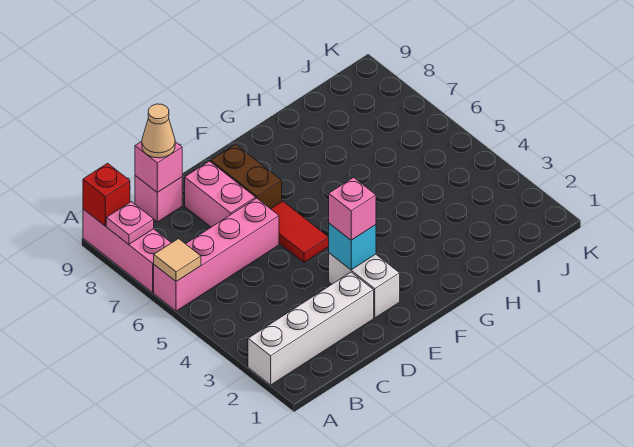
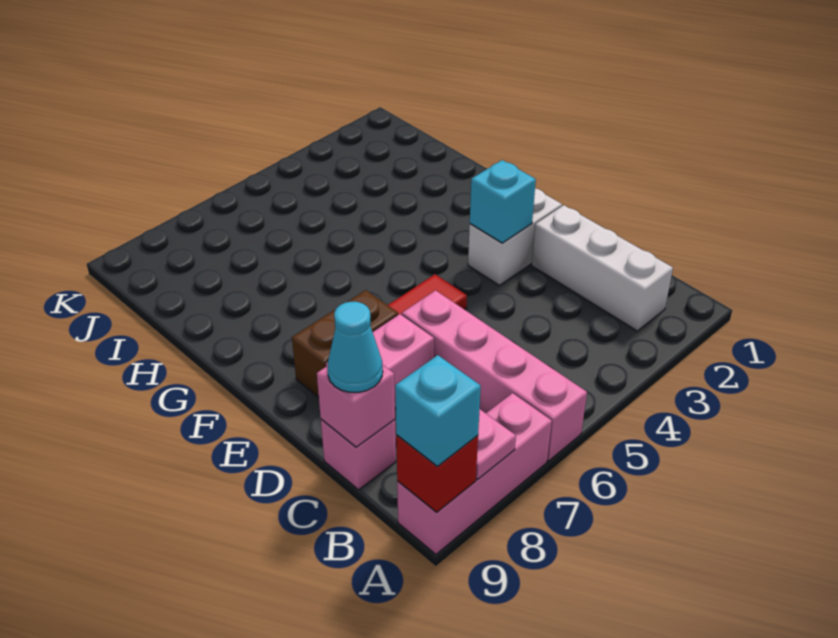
white 1x4 brick [248,272,374,385] -> white 1x3 brick [532,205,673,331]
tan 1x1 tile [154,239,201,281] -> none
none -> cyan 1x1 brick [395,355,481,466]
tan 1x1 cone [142,104,175,158] -> cyan 1x1 cone [327,302,383,392]
pink 1x1 brick [329,178,376,240] -> none

